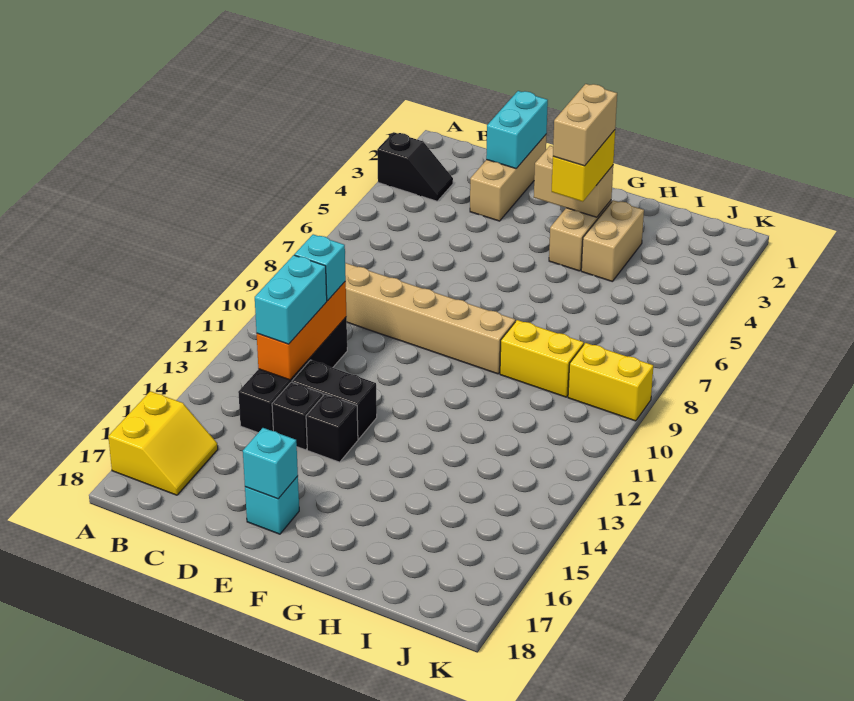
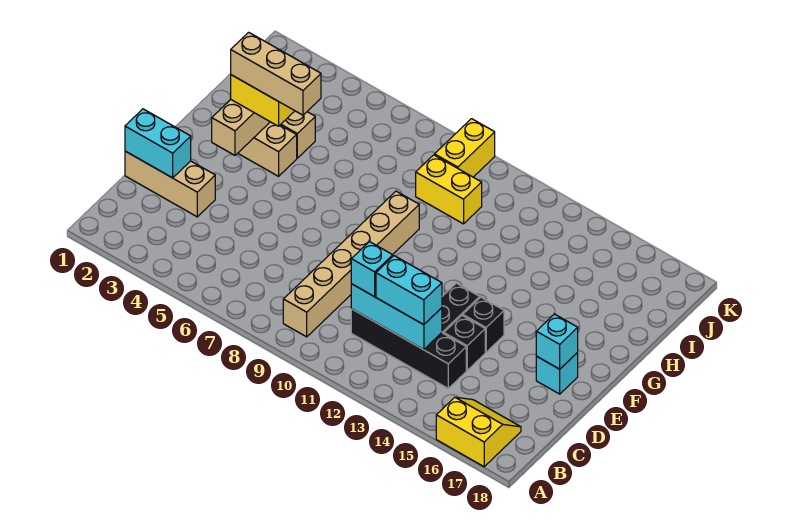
black 1x2 slope [377,132,453,201] -> none
orange 1x3 brick [257,281,346,380] -> cyan 1x3 brick [351,284,442,350]
tan 1x2 brick [553,84,617,166] -> tan 1x3 brick [231,32,321,115]
yellow 1x2 brick [500,320,584,397] -> yellow 1x2 brick turned to [416,155,482,224]

